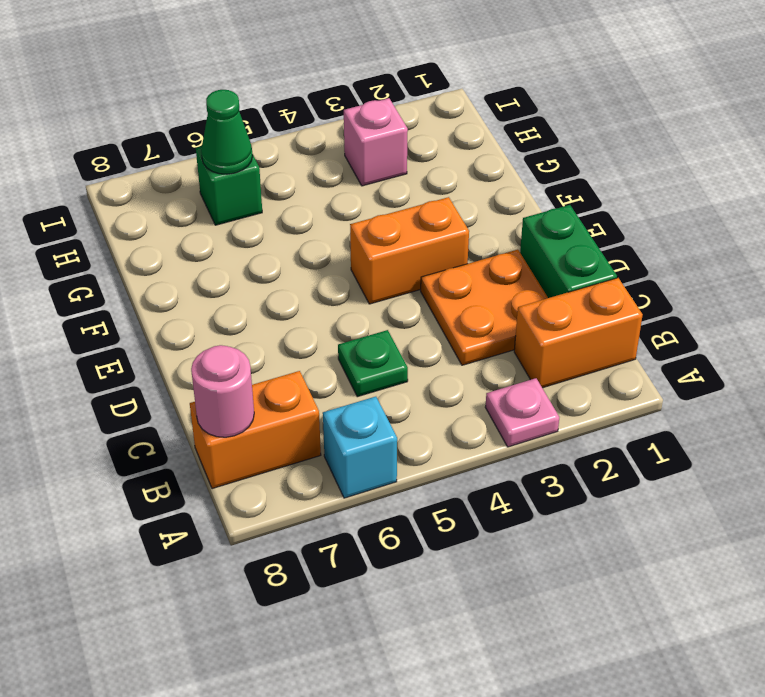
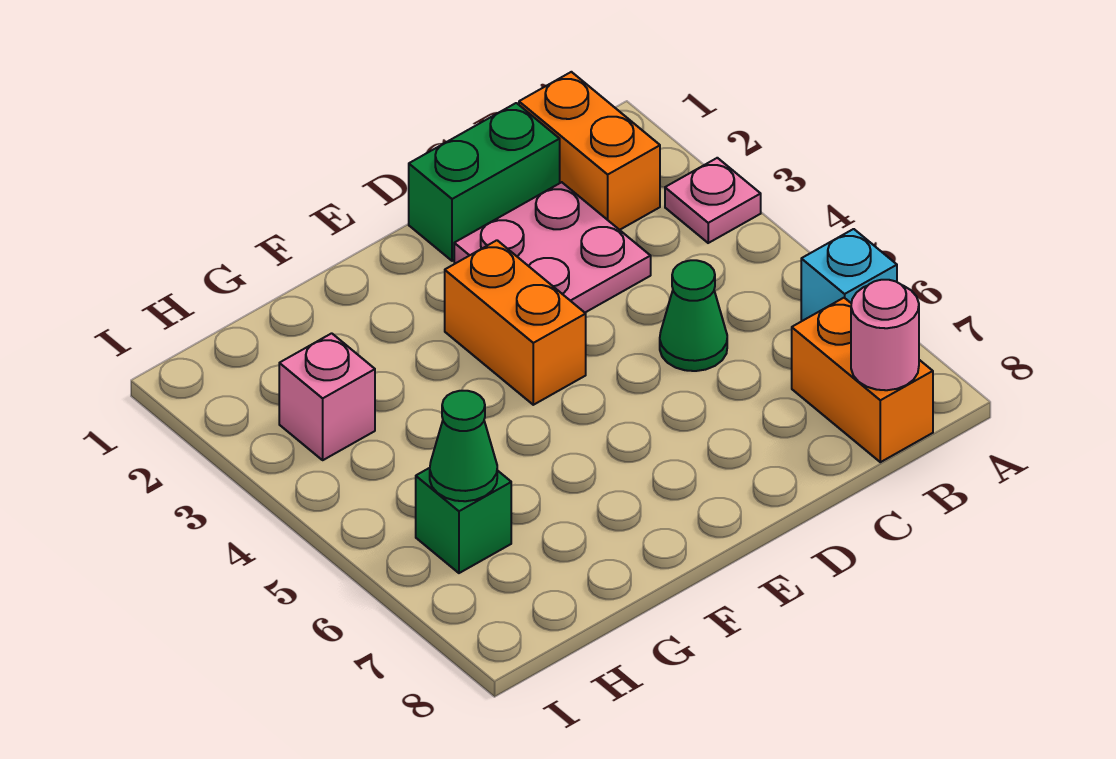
orange 2x2 plate [421,250,548,365] -> pink 2x2 plate [454,182,651,312]
green 1x1 plate [338,330,408,397] -> green 1x1 cone [660,260,727,371]

